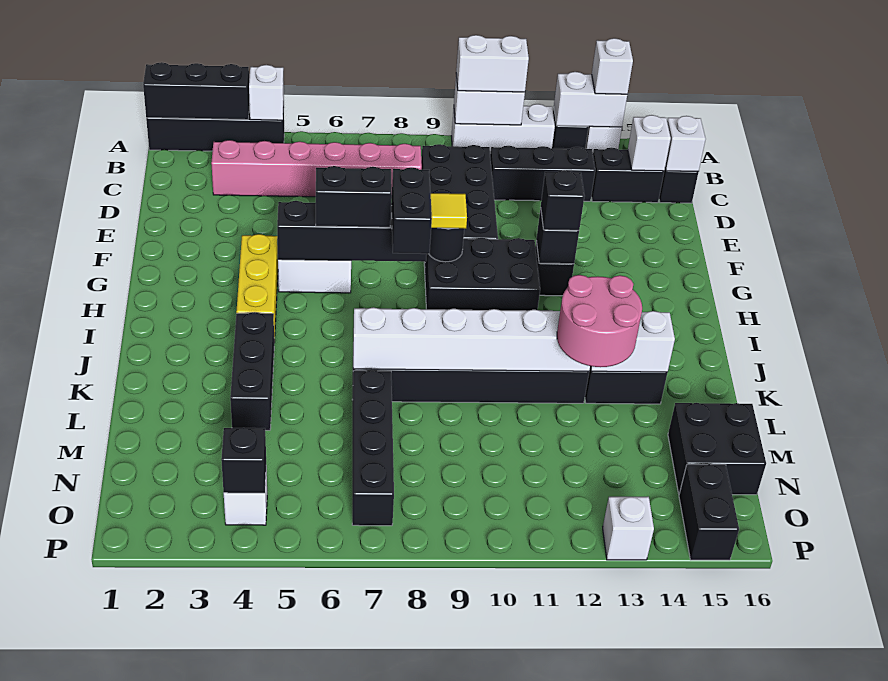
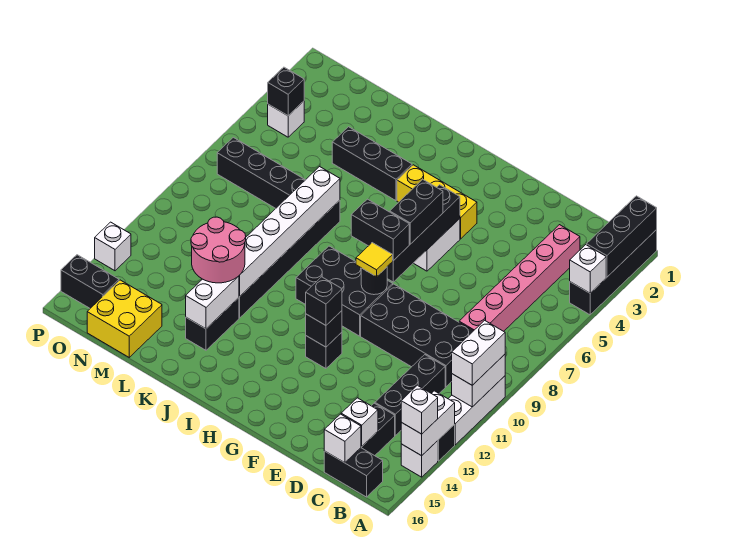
black 2x3 brick [425,238,540,311] -> black 2x3 brick turned to [296,246,393,336]
black 2x2 brick [668,403,766,495] -> yellow 2x2 brick [87,280,162,357]

